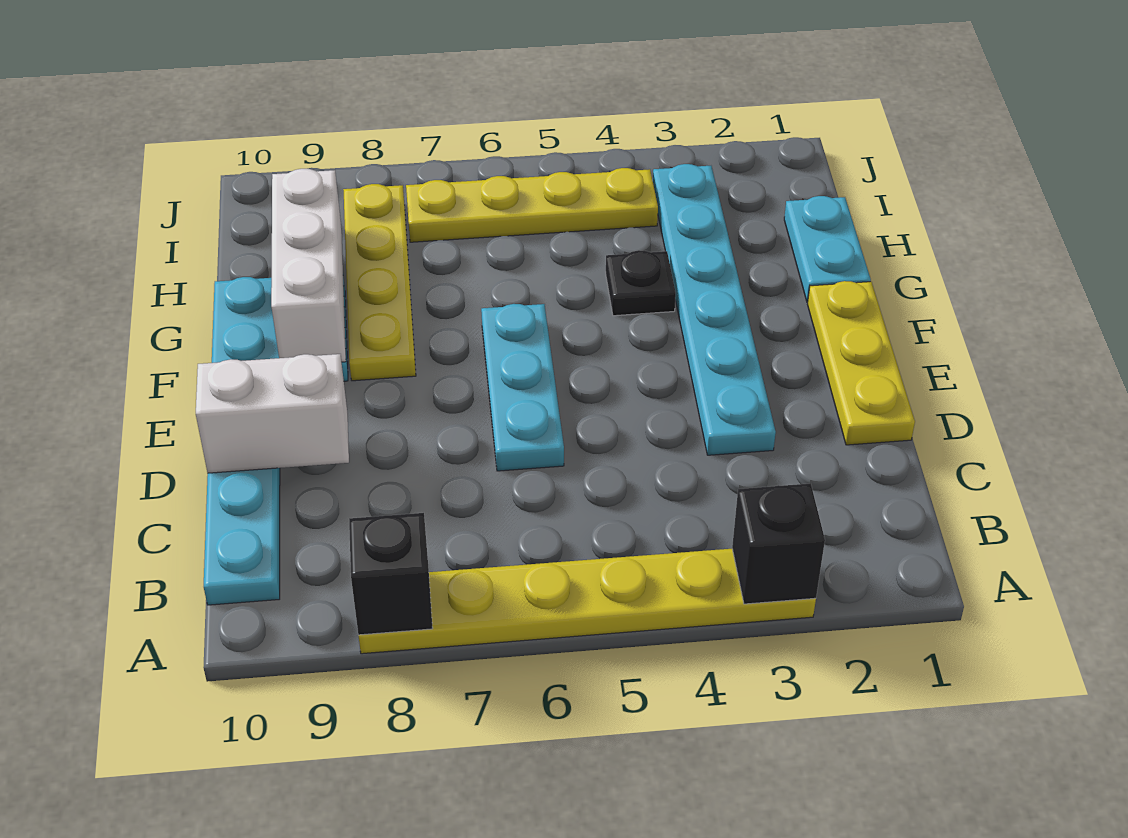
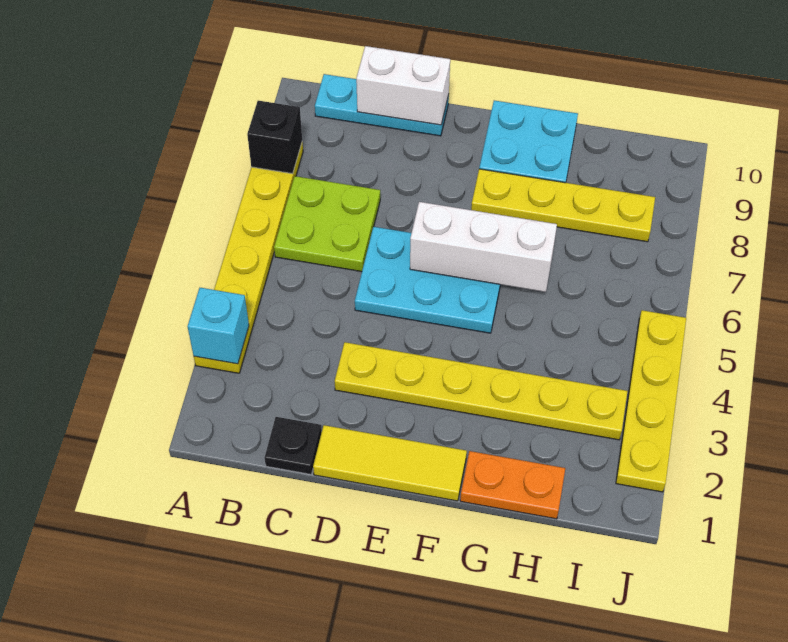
black 1x1 brick [732,483,825,604] -> cyan 1x1 brick [188,288,249,364]
none -> lime 2x2 plate [274,176,380,272]
yellow 1x3 plate [807,281,915,445] -> yellow 1x3 tile [313,425,467,501]
cyan 1x6 plate [653,164,776,455] -> yellow 1x6 plate [335,342,628,440]
cyan 1x3 plate [481,304,564,471] -> cyan 2x3 plate [355,227,500,333]
white 1x2 brick [196,354,349,473] -> white 1x2 brick turned to [356,46,450,125]
white 1x3 brick [271,169,346,362] -> white 1x3 brick moved to [410,202,557,292]
cyan 1x2 plate [784,196,871,302] -> orange 1x2 plate [460,451,565,519]
black 1x1 plate [606,250,676,316] -> black 1x1 plate moved to [265,417,322,474]
yellow 1x4 plate [406,168,658,242] -> yellow 1x4 plate moved to [616,310,686,492]

